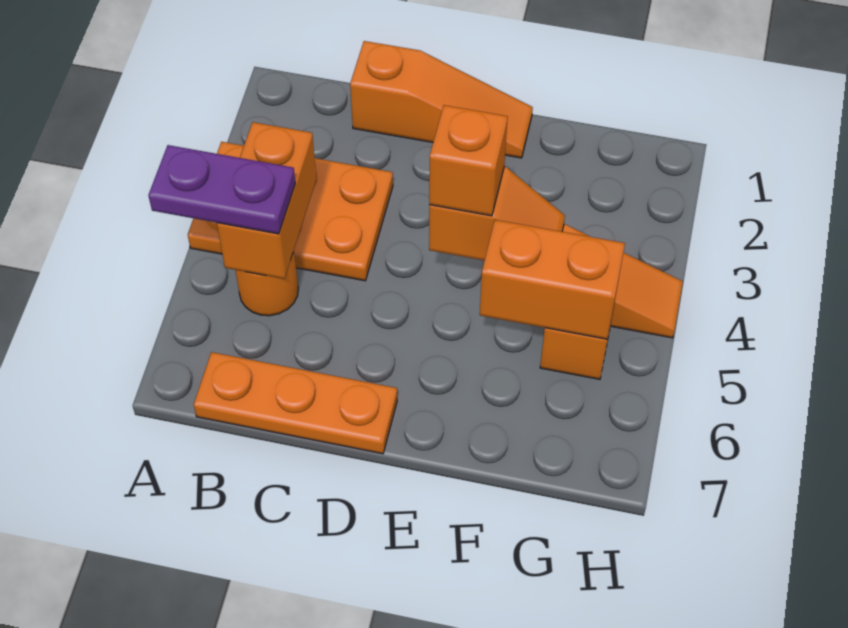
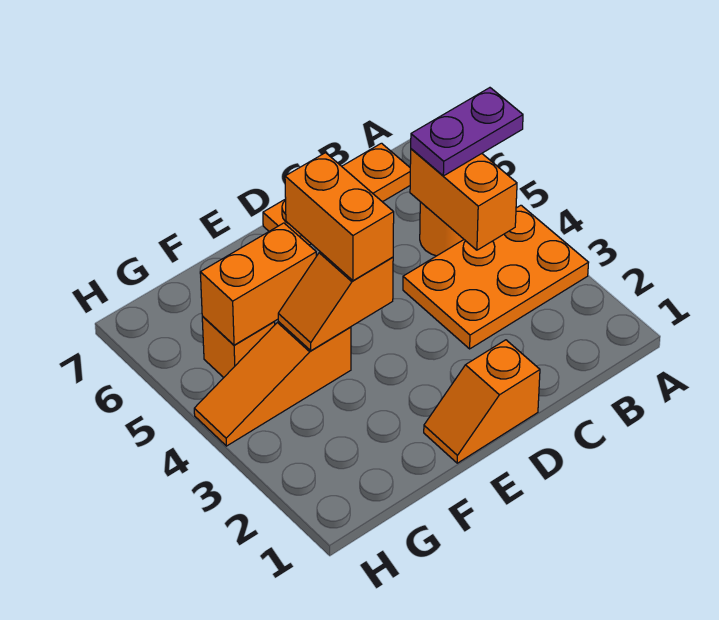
orange 1x3 slope [350,41,533,158] -> orange 1x2 slope [424,340,540,463]
orange 1x1 brick [429,105,508,216] -> orange 1x2 brick [285,153,394,281]

